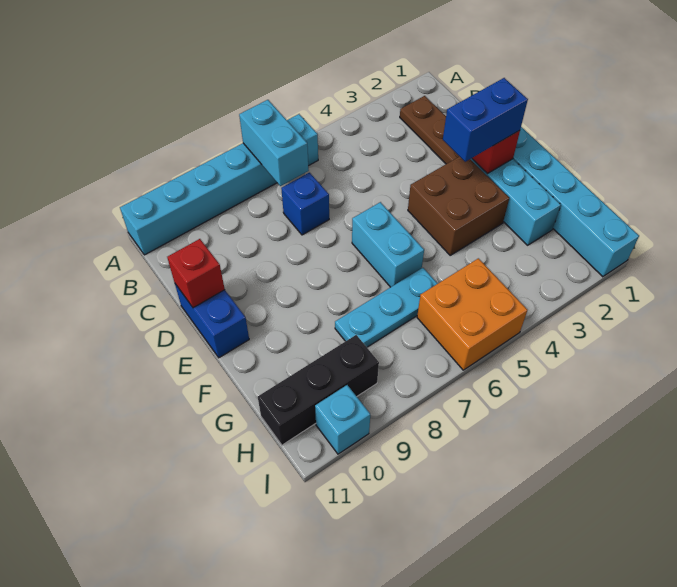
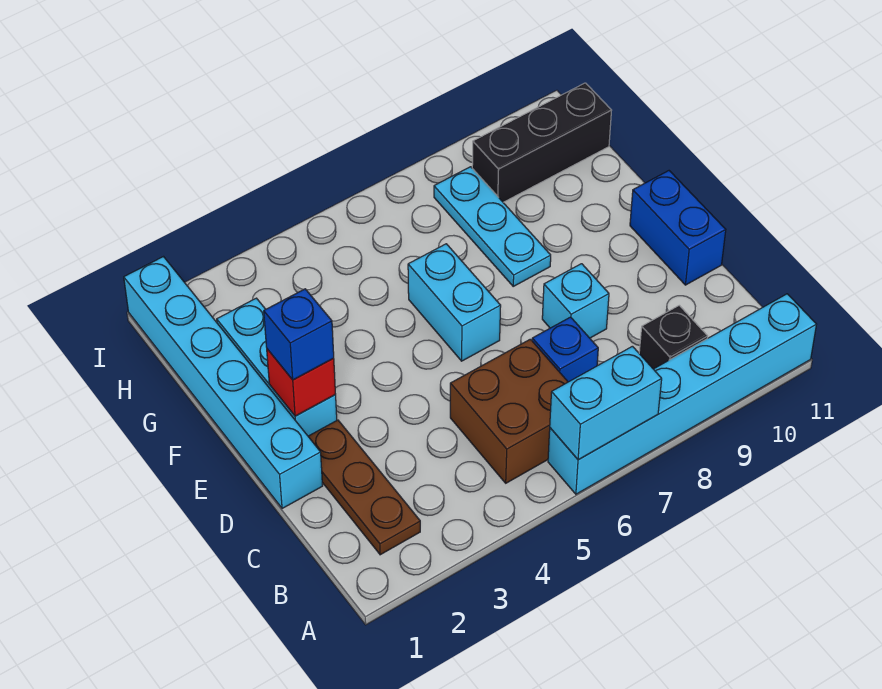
cyan 1x2 brick [239,100,309,186] -> cyan 1x2 brick turned to [550,346,662,460]
none -> black 1x1 brick [639,305,708,369]
red 1x1 brick [167,239,225,308] -> none
blue 1x2 brick [443,78,528,162] -> blue 1x1 brick [264,289,334,380]
brown 2x2 brick [408,156,509,255] -> brown 2x2 brick moved to [450,339,568,483]
cyan 1x3 plate [335,268,438,347] -> cyan 1x3 plate turned to [434,167,551,286]
orange 2x2 brick [417,258,527,370] -> none
cyan 1x1 brick [315,385,370,454] -> cyan 1x1 brick moved to [542,264,609,338]

